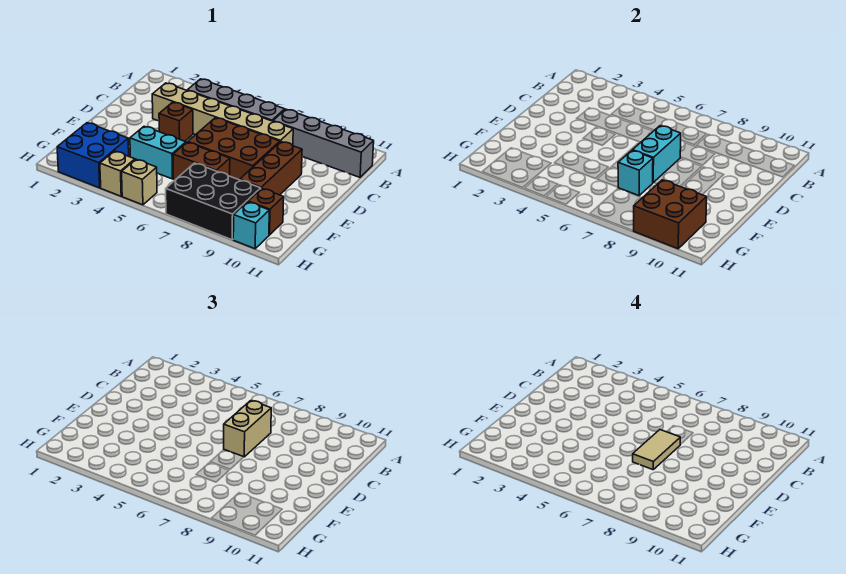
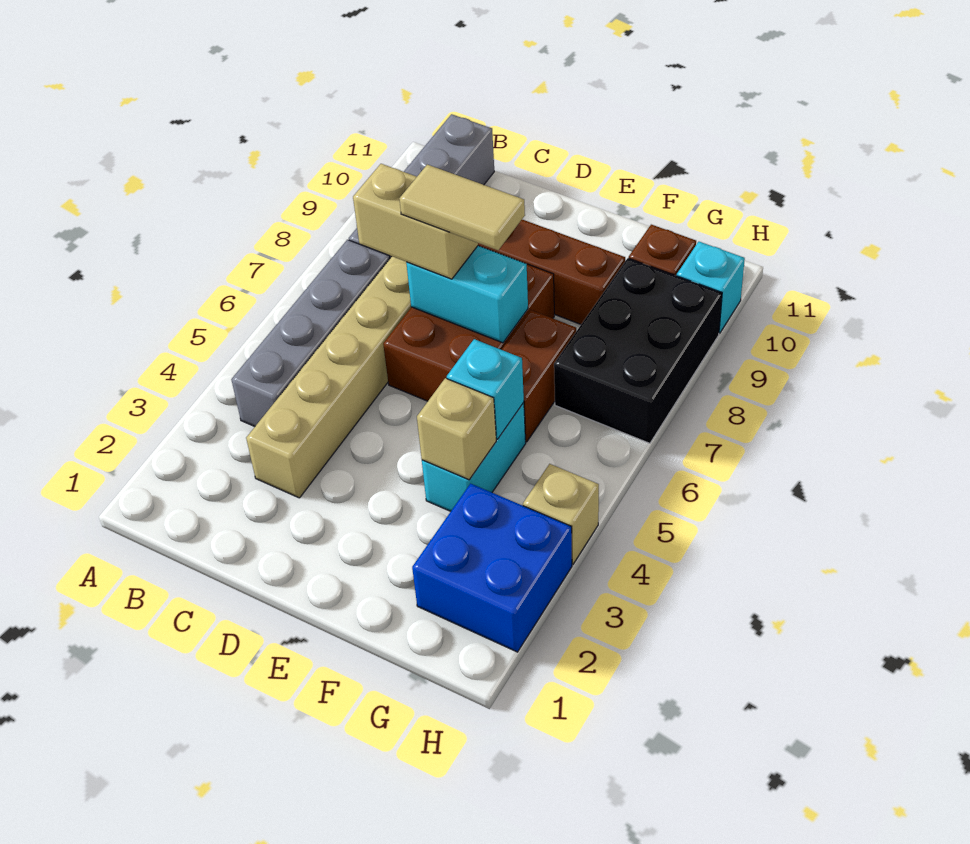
brown 1x1 brick [159,102,193,141] -> none
cyan 1x1 brick [618,150,653,196] -> cyan 1x1 brick moved to [447,339,524,439]
brown 2x2 brick [634,180,707,249] -> none
tan 1x1 brick [122,159,157,205] -> tan 1x1 brick moved to [417,378,496,480]

